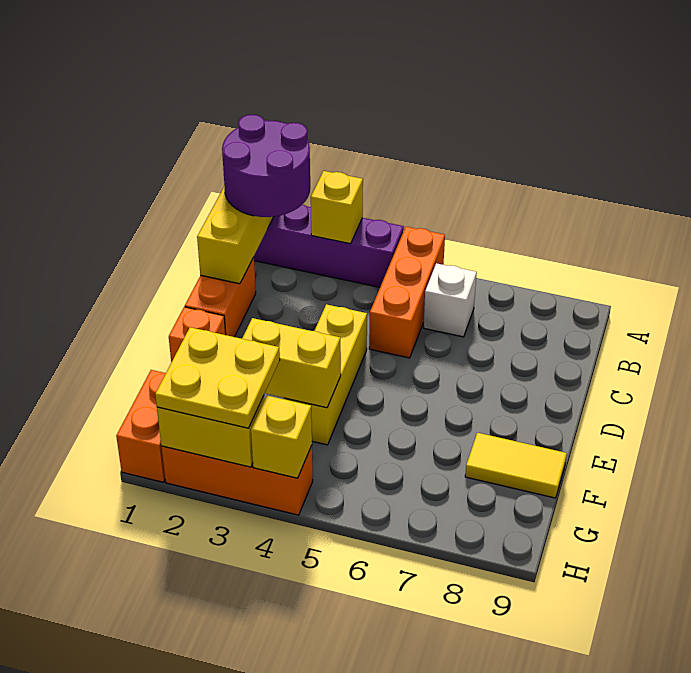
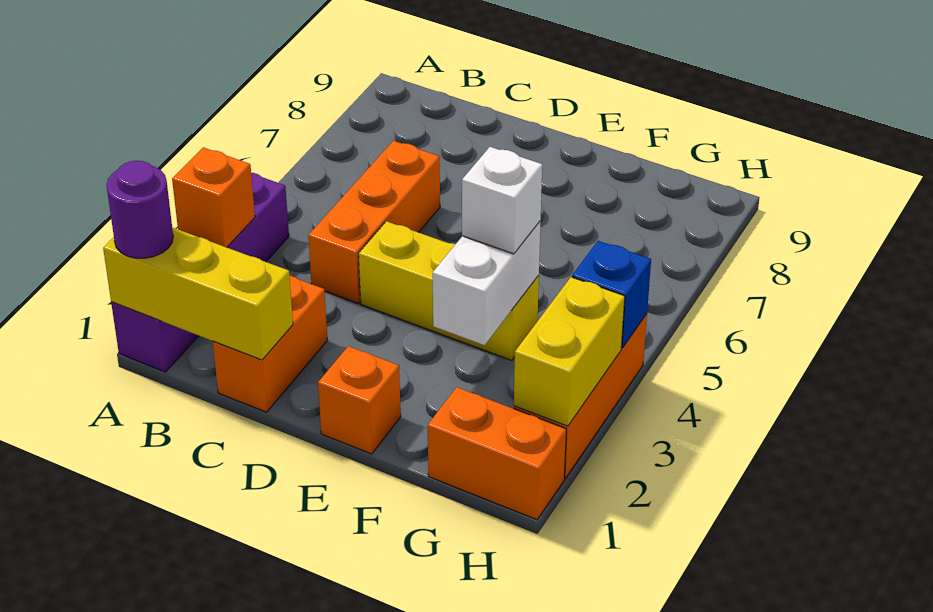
purple 2x2 round brick [222,115,310,217] -> purple 1x1 round brick [107,161,173,258]
yellow 1x1 brick [311,171,363,244] -> orange 1x1 brick [172,147,255,247]
orange 1x3 brick [369,227,445,358] -> orange 1x3 brick turned to [308,141,440,304]
white 1x1 brick [423,263,477,337] -> white 1x1 brick moved to [462,147,542,254]
orange 1x2 brick [185,257,256,337] -> orange 1x2 brick turned to [213,276,327,412]
yellow 1x2 brick [242,318,341,408] -> white 1x2 brick [433,221,541,345]
yellow 1x2 tile [465,433,567,498] -> none
yellow 2x2 plate [155,327,280,428] -> none
yellow 1x1 brick [251,395,312,478] -> blue 1x1 brick [572,241,651,348]

